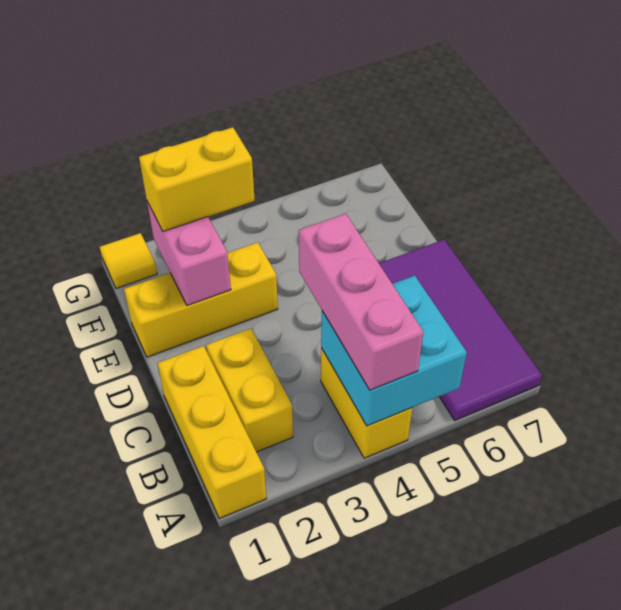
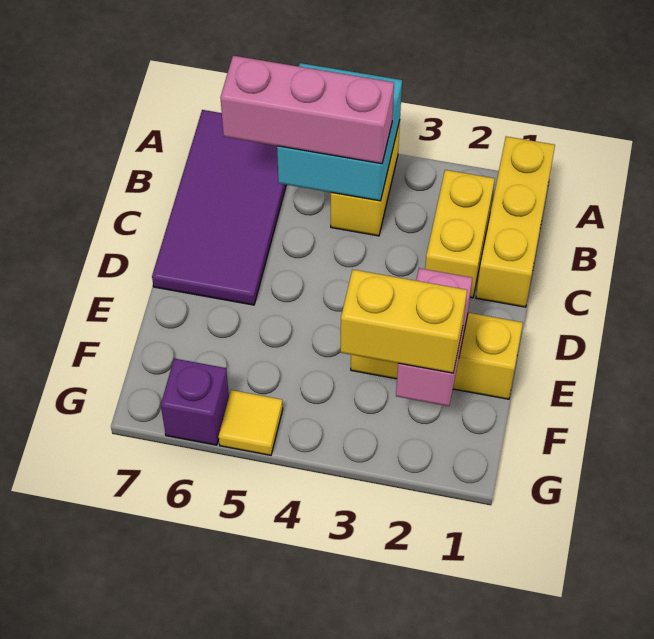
pink 1x3 brick [299,214,423,390] -> pink 1x3 brick turned to [220,56,394,164]
yellow 1x1 tile [100,233,157,288] -> yellow 1x1 tile moved to [219,390,283,455]
none -> purple 1x1 brick [161,359,229,445]

